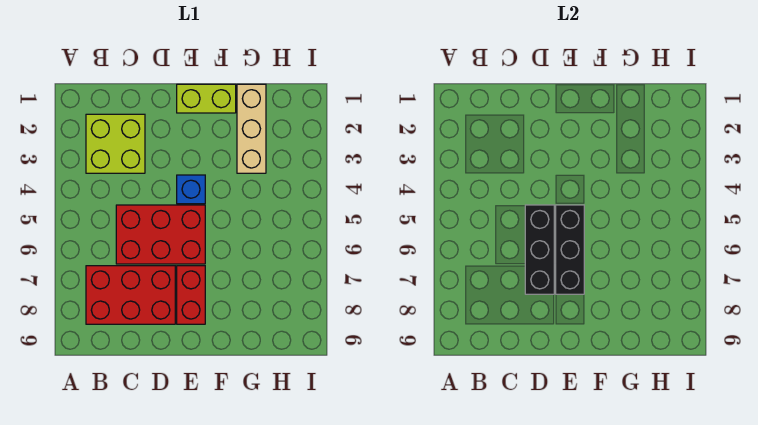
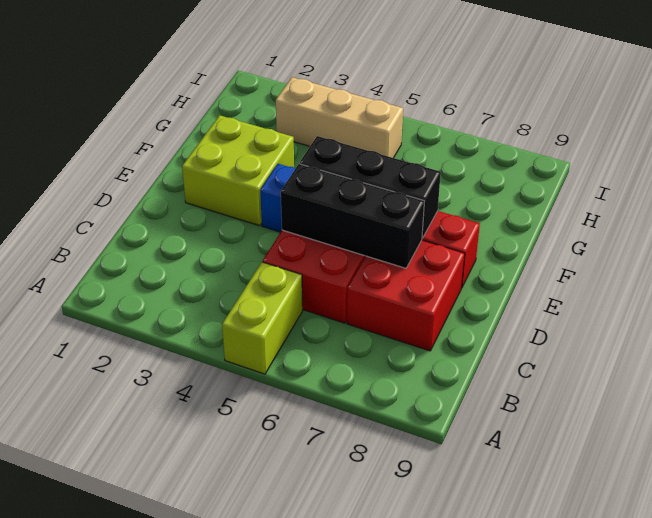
lime 2x2 brick [86,114,145,173] -> lime 2x2 brick moved to [182,115,294,226]
red 2x3 brick [86,266,175,324] -> red 2x2 brick [347,240,465,351]
lime 1x2 brick [177,84,236,113] -> lime 1x2 brick moved to [222,262,302,374]
tan 1x3 brick [237,84,266,173] -> tan 1x3 brick moved to [276,77,403,158]

